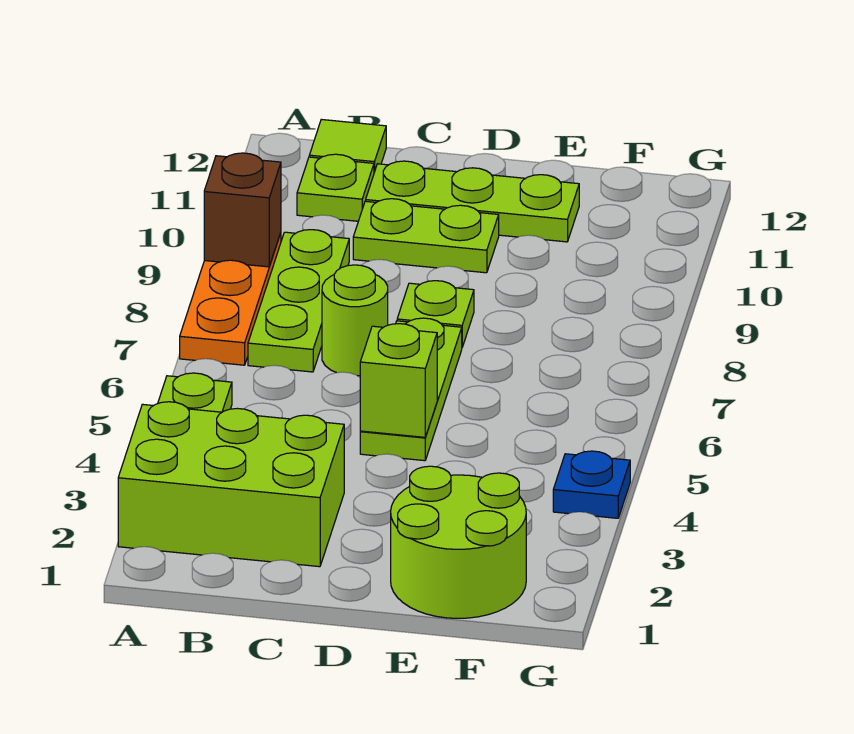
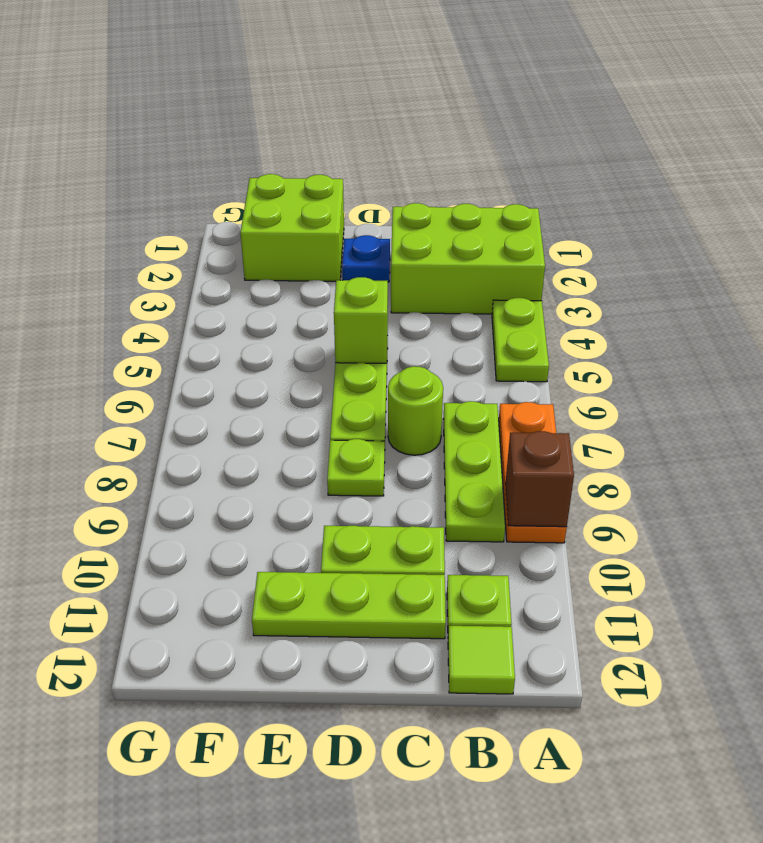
lime 2x2 round brick [391,466,526,618] -> lime 2x2 brick [240,174,344,281]
blue 1x1 plate [553,451,630,518] -> blue 1x1 plate moved to [342,235,390,282]

